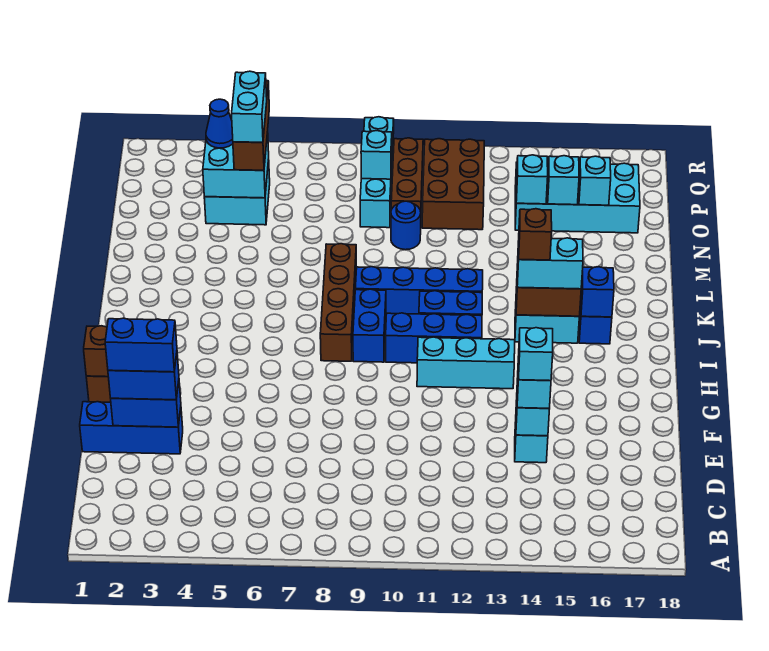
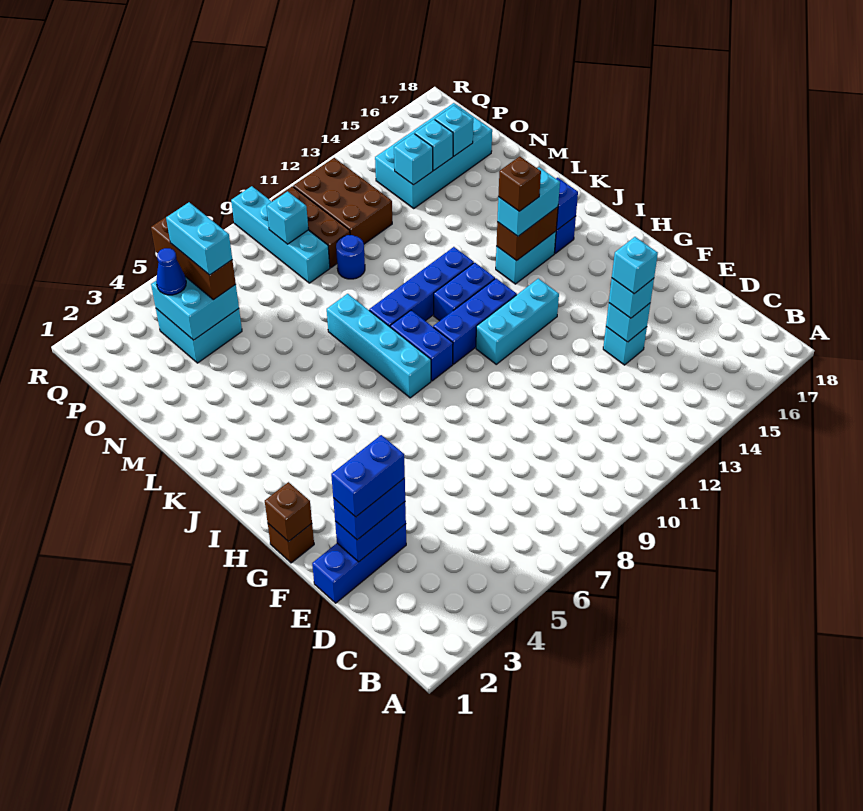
brown 1x4 brick [320,244,357,361] -> cyan 1x4 brick [327,294,431,398]

